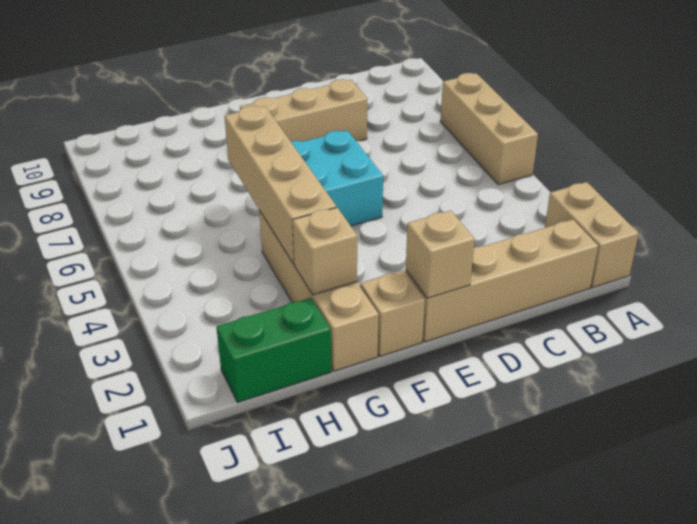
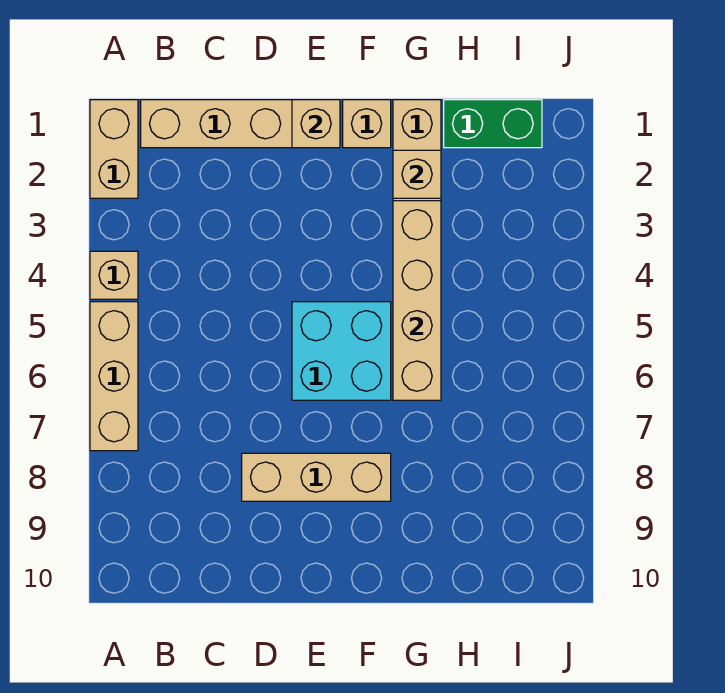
none -> tan 1x1 brick [90,251,138,299]

